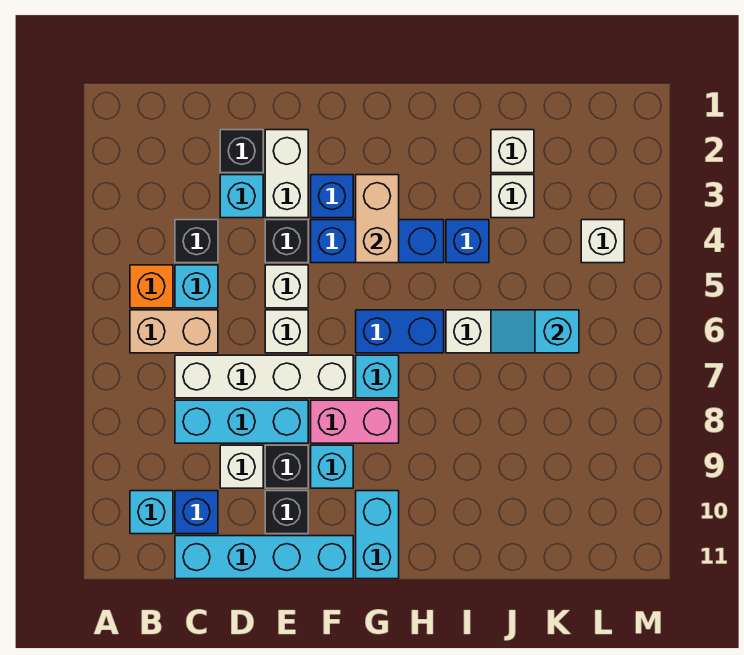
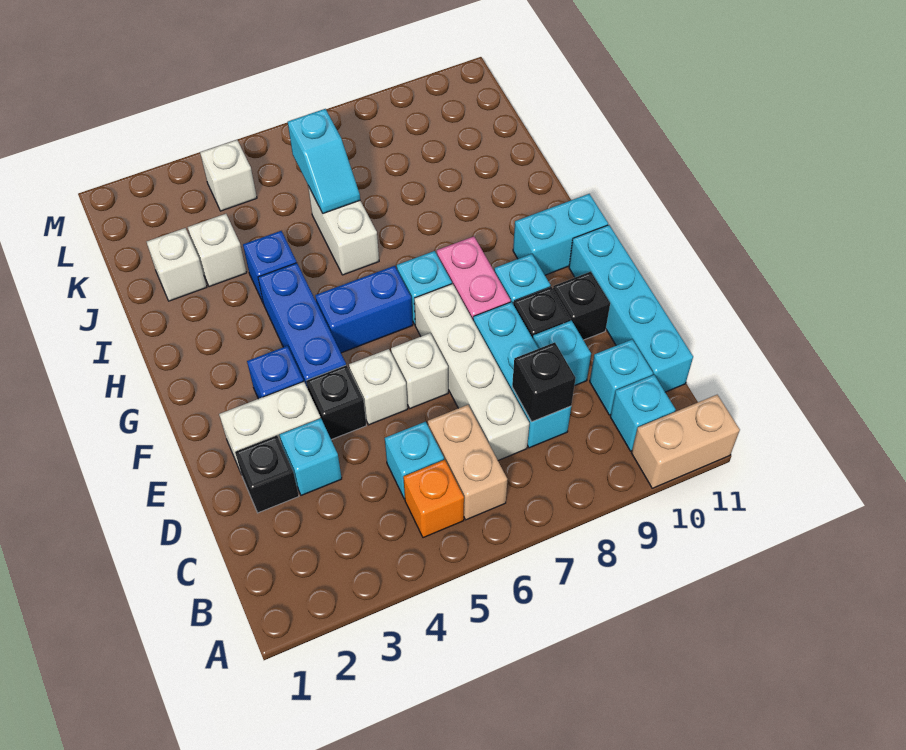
black 1x1 brick [175,220,218,263] -> black 1x1 brick moved to [512,342,576,422]
blue 1x1 brick [175,491,218,534] -> cyan 1x1 brick [590,339,653,415]
white 1x1 brick [220,445,263,488] -> cyan 1x1 brick [533,321,591,385]
tan 1x2 brick [356,175,399,263] -> tan 1x2 brick moved to [632,395,740,488]
blue 1x2 brick [356,310,444,353] -> blue 1x2 brick turned to [315,266,413,353]

